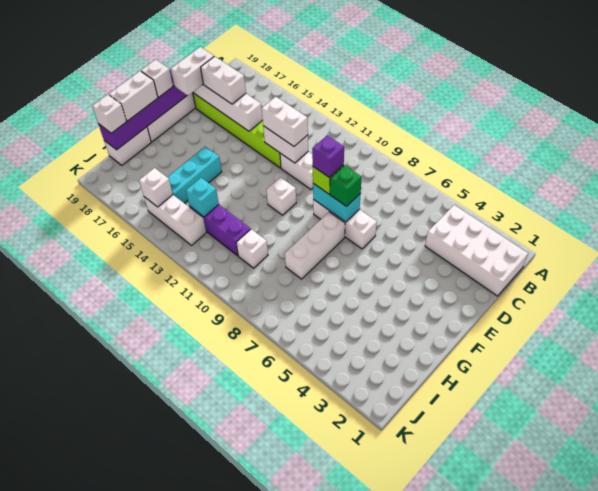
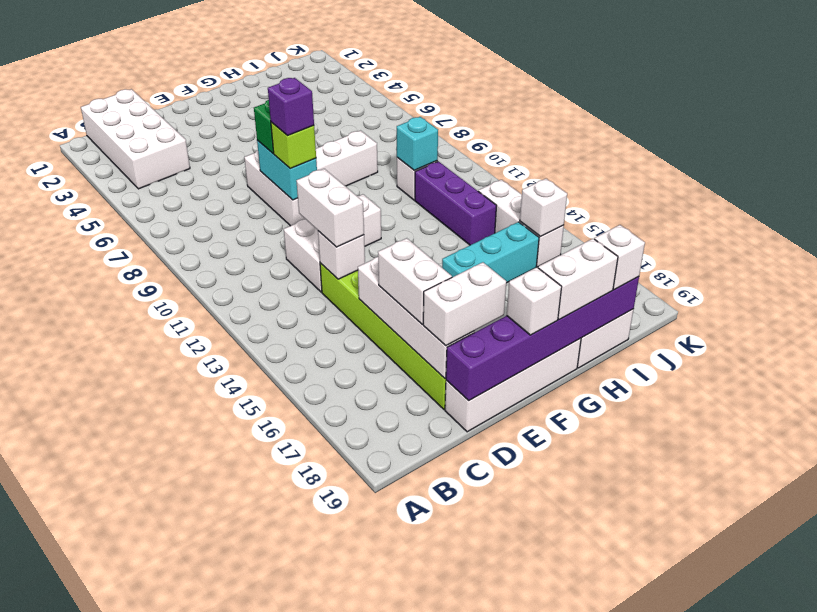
white 1x2 brick [263,126,308,163] -> white 1x1 brick [318,231,365,279]
cyan 1x1 brick [186,178,219,217] -> cyan 1x1 brick moved to [397,117,438,170]

